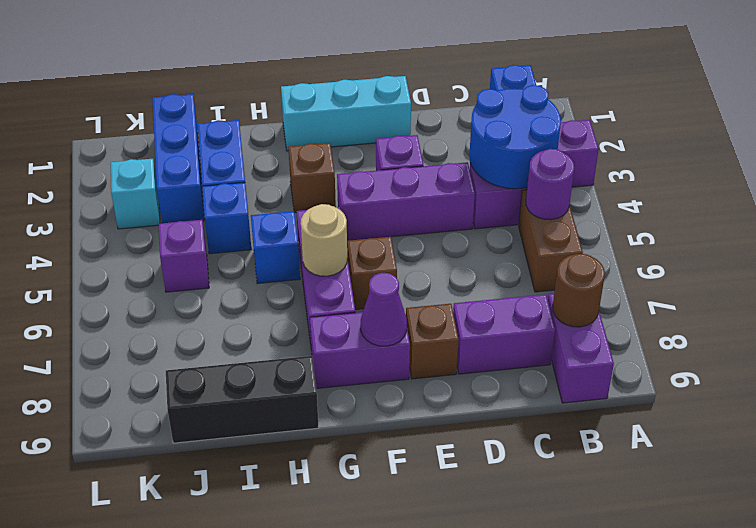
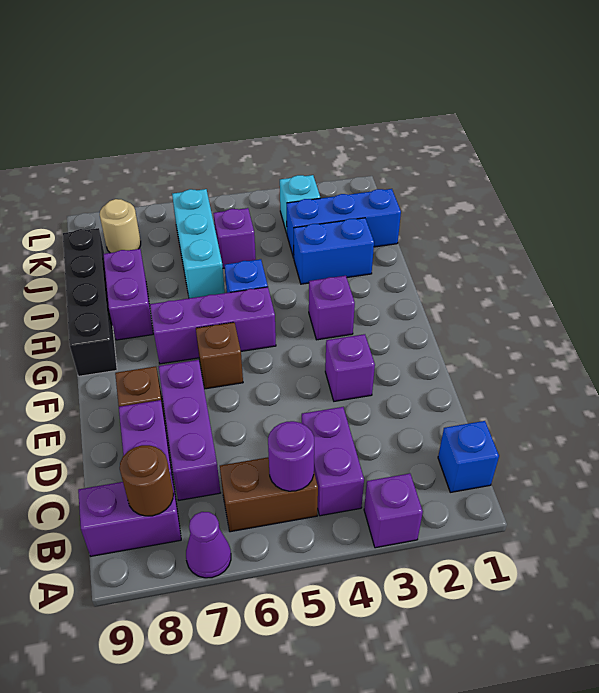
blue 2x2 round brick [469,85,561,189] -> none
purple 1x3 brick [337,162,475,241] -> purple 1x3 brick moved to [158,360,221,500]
cyan 1x3 brick [281,76,411,151] -> cyan 1x3 brick moved to [172,189,225,298]
purple 1x2 brick [310,312,410,389] -> purple 1x2 brick moved to [104,249,153,340]
purple 1x1 cone [361,273,407,346] -> purple 1x1 cone moved to [186,512,231,578]
brown 1x1 brick [288,143,336,213] -> purple 1x1 brick [309,276,355,340]
tan 1x1 round brick [301,204,347,276] -> tan 1x1 round brick moved to [100,199,141,253]
black 1x3 brick [166,356,319,443] -> black 1x4 brick [63,228,117,376]
blue 1x1 brick [202,182,252,254] -> none

